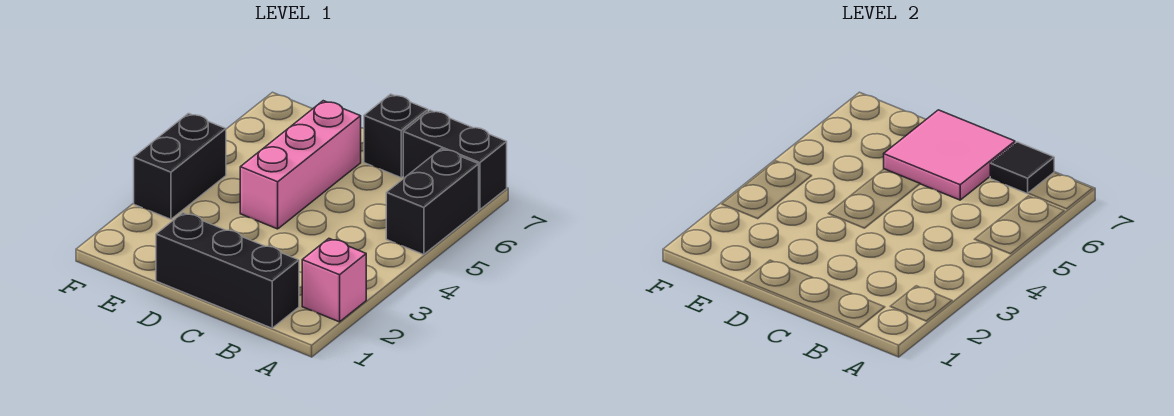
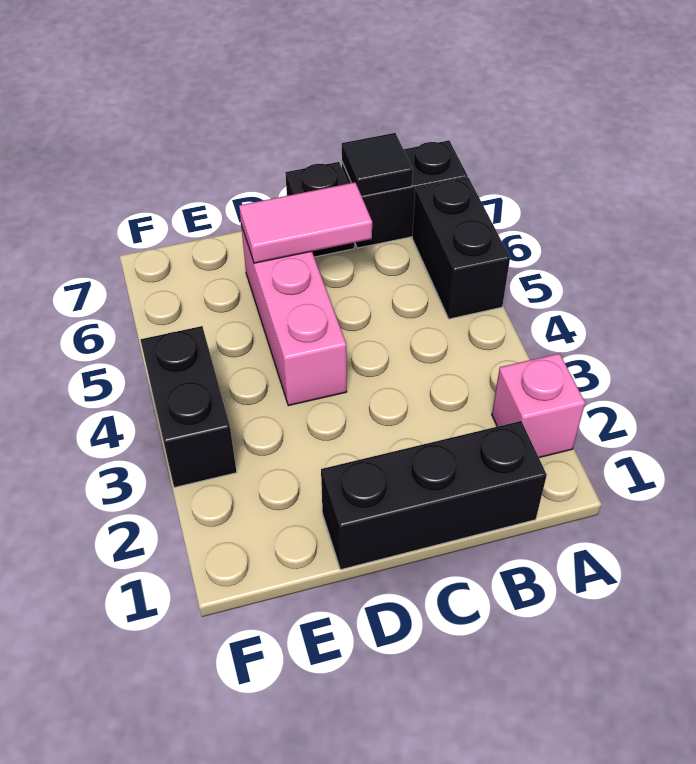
pink 2x2 tile [884,110,1015,200] -> pink 1x2 tile [239,182,372,263]

